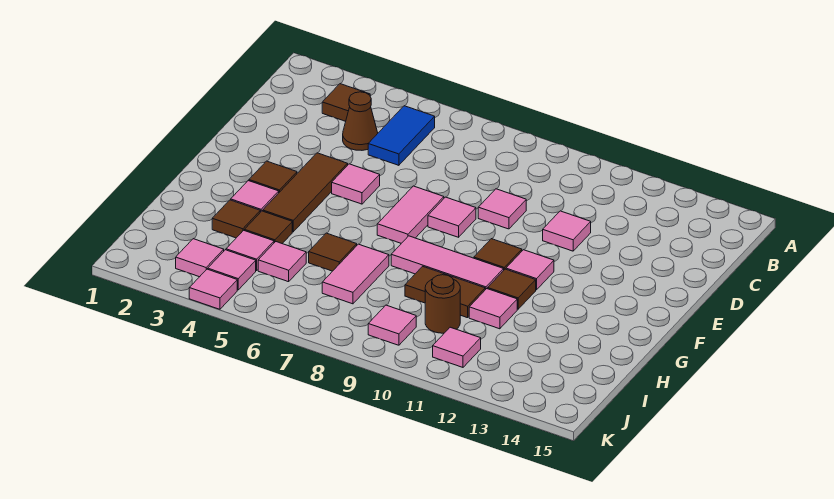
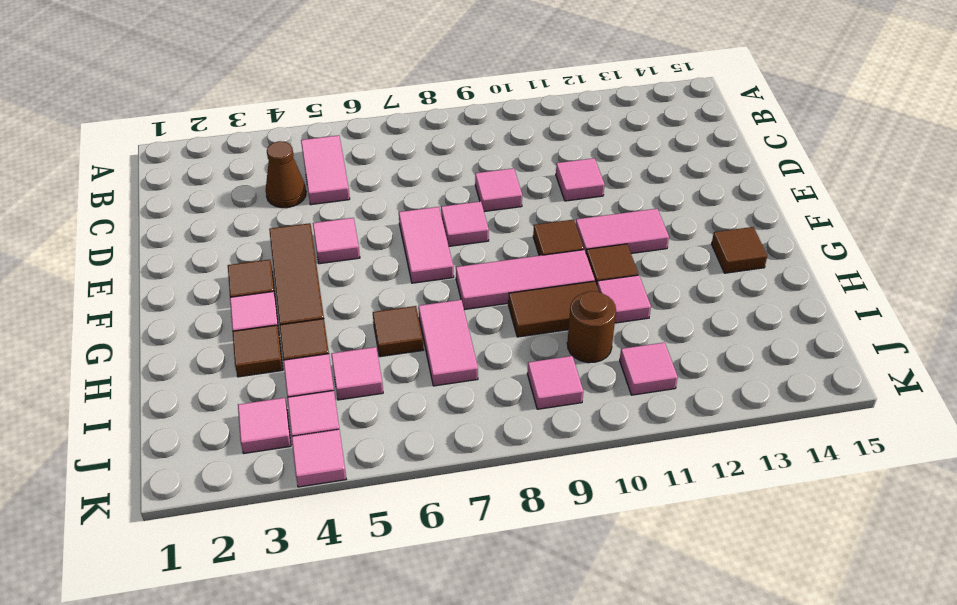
brown 1x1 tile [322,84,370,121] -> brown 1x1 tile moved to [712,227,767,273]
blue 1x2 tile [368,106,435,165] -> pink 1x2 tile [301,135,350,205]
pink 1x1 tile [506,250,554,290] -> pink 1x2 tile [576,209,669,254]

